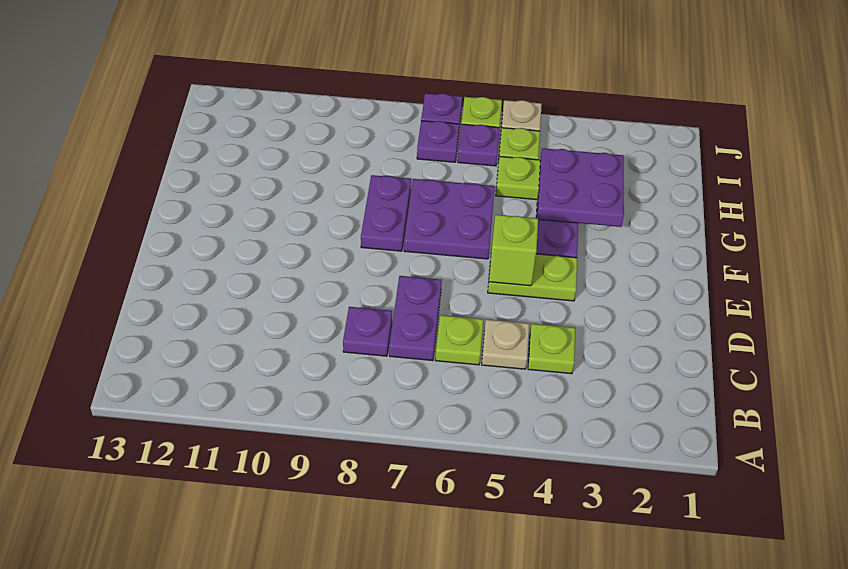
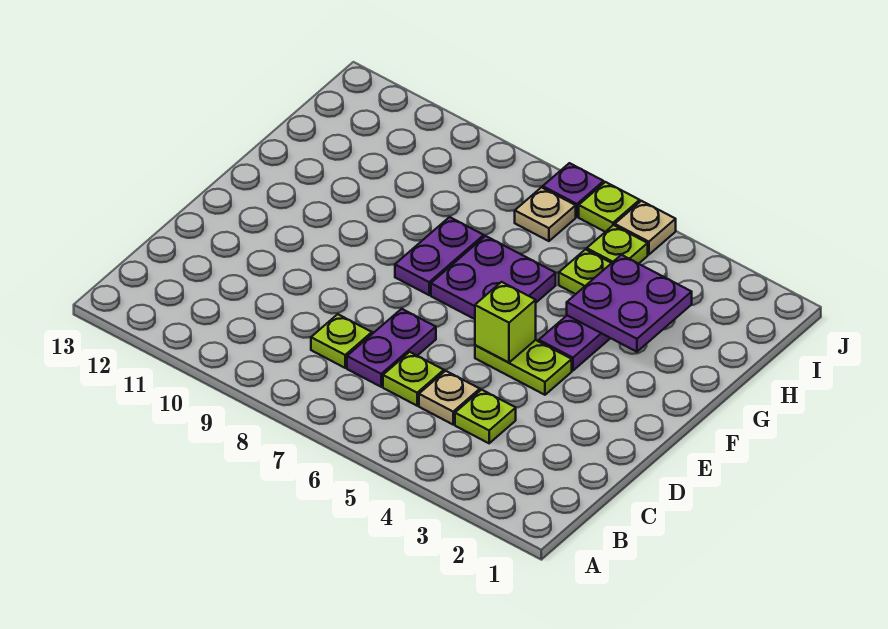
purple 1x1 plate [343,307,392,356] -> lime 1x1 plate [311,314,372,368]
purple 1x1 plate [458,124,500,166] -> none
purple 1x1 plate [417,121,459,162] -> tan 1x1 plate [515,187,576,241]

